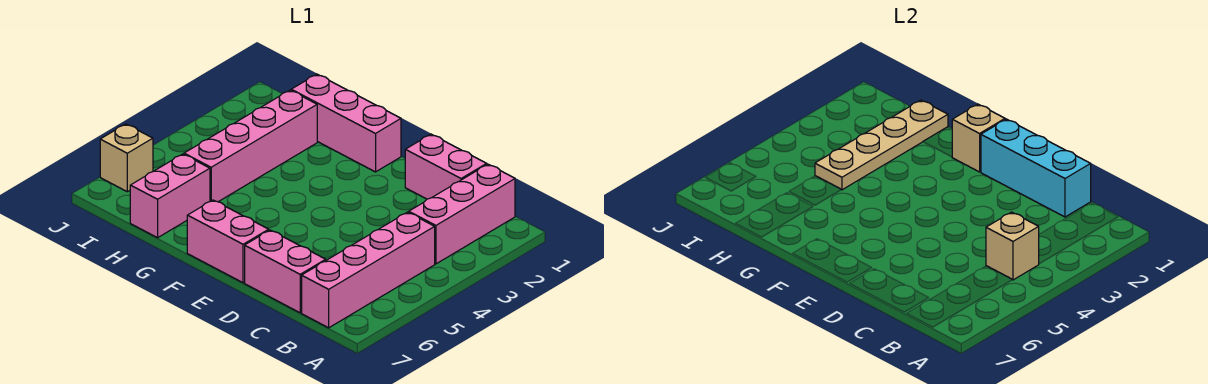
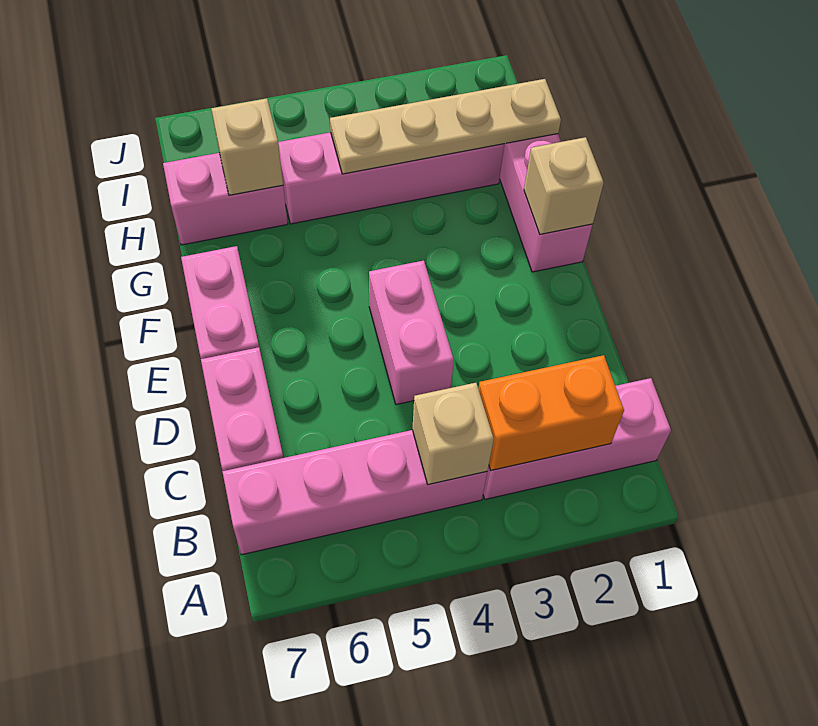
none -> orange 1x2 brick [478,355,624,470]
pink 1x2 brick [405,134,487,199] -> pink 1x2 brick moved to [369,261,454,405]
cyan 1x3 brick [981,119,1091,217] -> none
tan 1x1 brick [100,124,153,192] -> tan 1x1 brick moved to [211,98,283,195]

